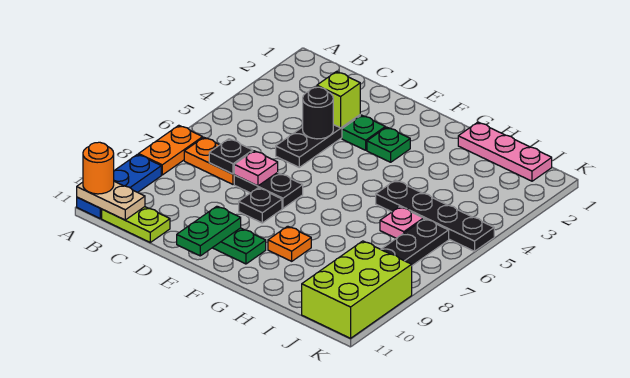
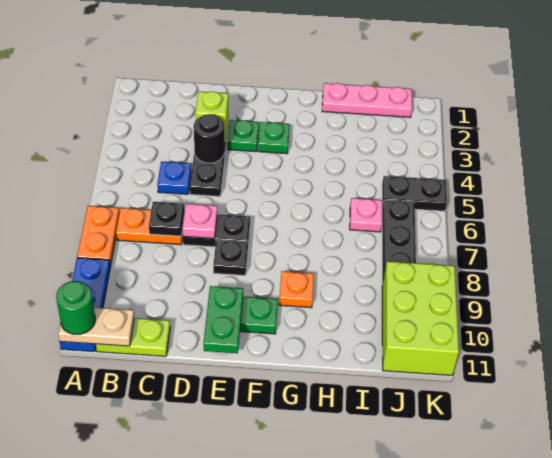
orange 1x1 round brick [83,142,114,194] -> green 1x1 round brick [56,281,95,334]
none -> blue 1x1 plate [157,162,191,194]
black 1x4 plate [376,180,494,251] -> black 1x2 plate [382,176,447,211]

